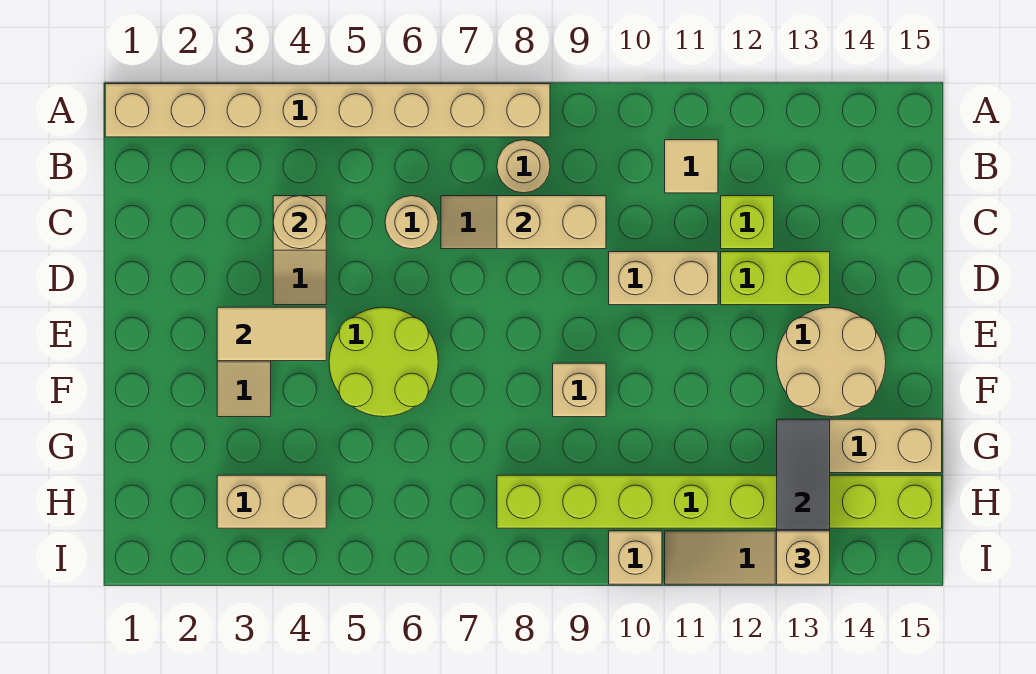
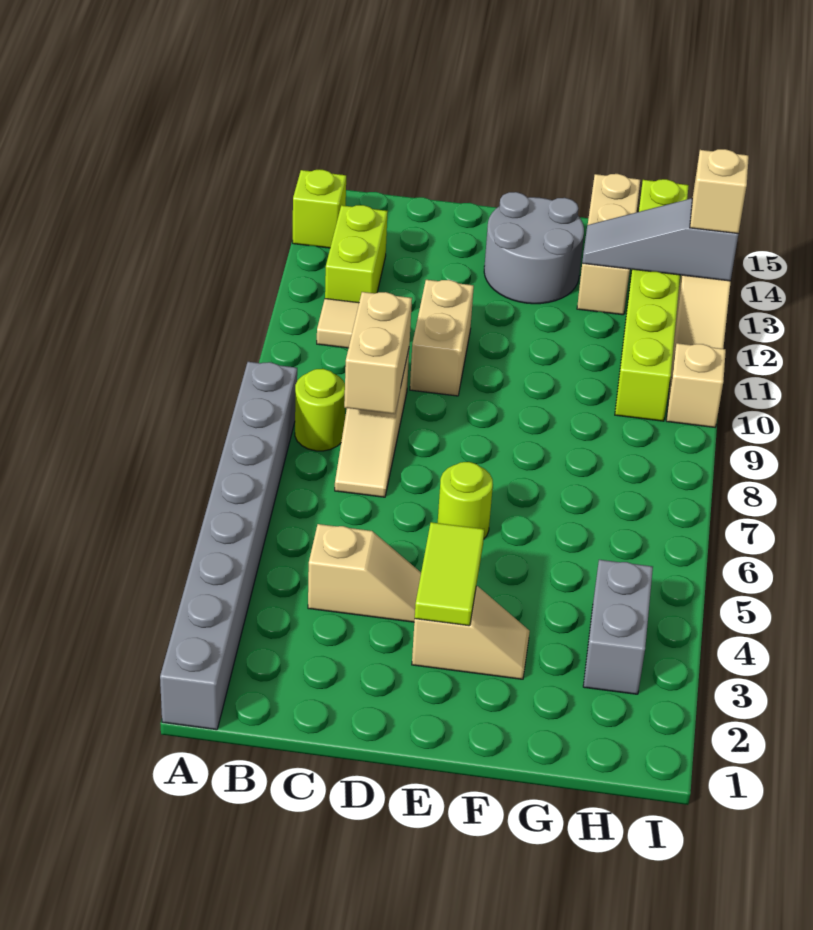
tan 1x8 brick [105,84,550,137] -> grey 1x8 brick [160,362,297,730]
tan 1x1 round brick [497,140,550,193] -> lime 1x1 round brick [295,369,345,451]
tan 1x1 round brick [273,196,326,249] -> none
tan 1x1 round brick [385,196,438,249] -> none
lime 1x1 brick [721,196,774,249] -> lime 1x1 brick moved to [293,170,346,248]
lime 1x2 brick [721,252,830,305] -> lime 1x2 brick moved to [325,205,388,303]
tan 1x2 tile [217,307,326,361] -> lime 1x2 tile [415,522,484,626]
lime 2x2 round brick [329,307,438,417] -> lime 1x1 round brick [438,462,493,538]
tan 2x2 round brick [777,307,886,417] -> grey 2x2 round brick [484,192,584,304]
tan 1x1 brick [553,363,606,417] -> none
tan 1x2 brick [217,475,326,528] -> grey 1x2 brick [583,560,653,694]
lime 1x8 brick [497,475,942,528] -> lime 1x6 brick [615,179,689,421]

